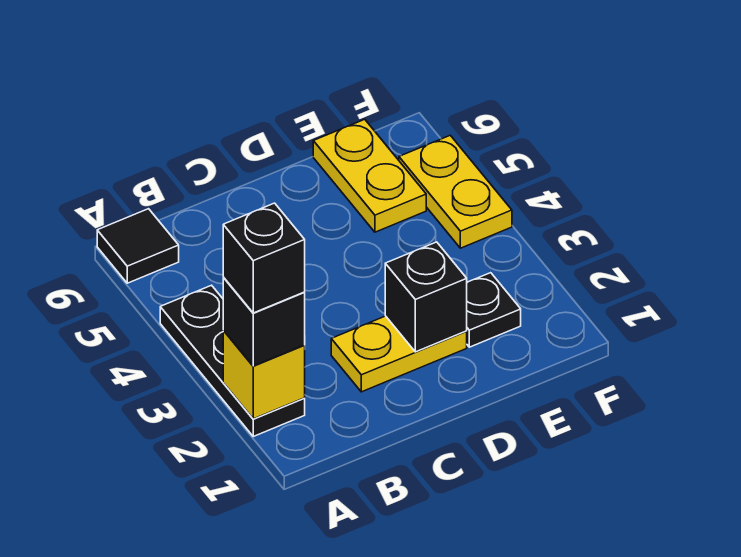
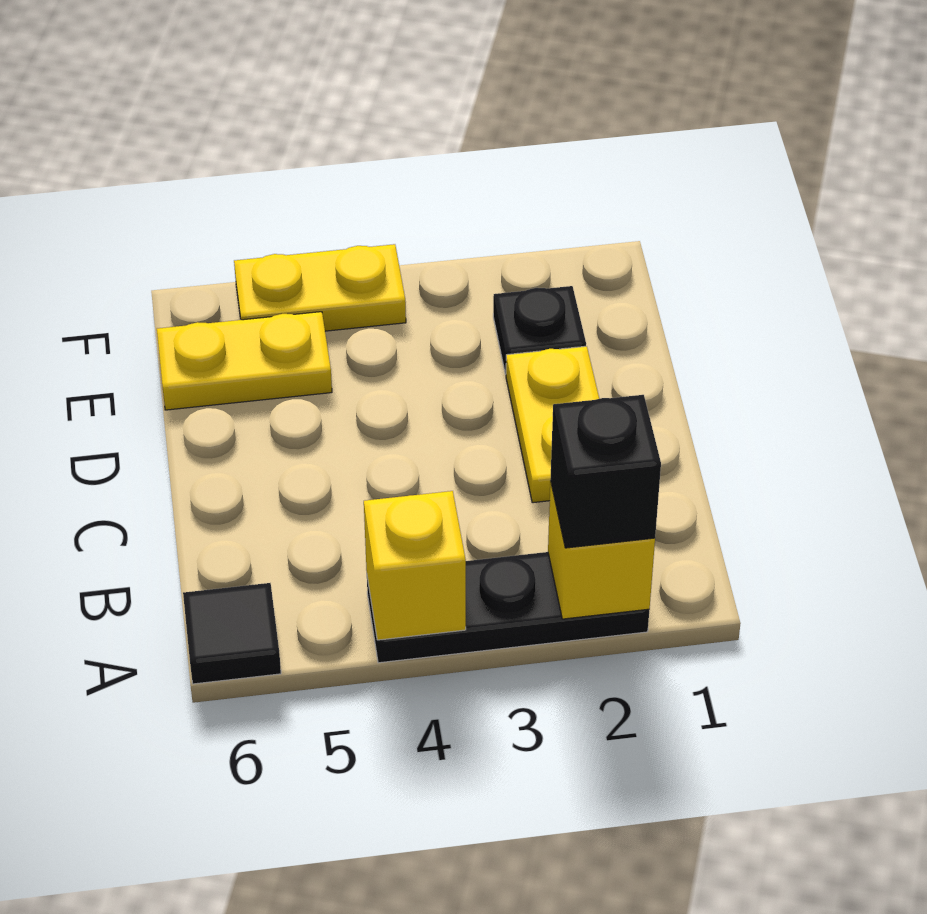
black 1x1 brick [223,203,305,313] -> none
none -> yellow 1x1 brick [364,491,466,640]
black 1x1 brick [385,242,467,352] -> none

